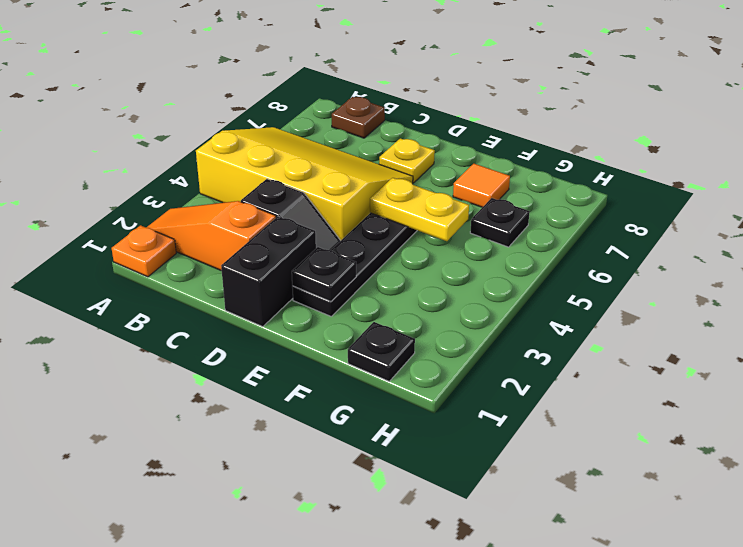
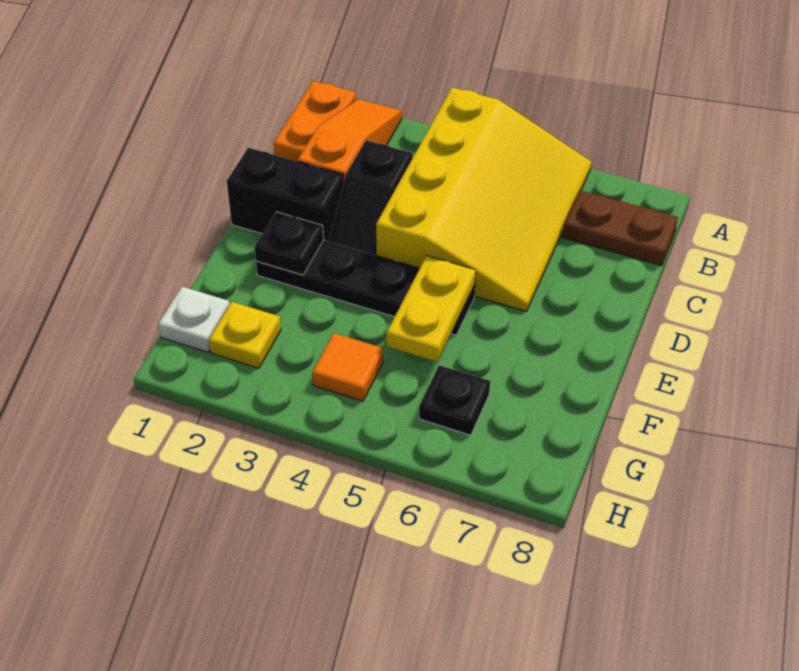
orange 1x1 plate [112,225,176,277] -> orange 1x2 plate [274,81,356,161]
brown 1x1 plate [332,97,385,138] -> brown 1x2 plate [563,190,678,266]
yellow 1x1 plate [379,138,435,183] -> yellow 1x1 plate moved to [209,302,281,368]
orange 1x1 tile [453,164,510,207] -> orange 1x1 tile moved to [312,333,383,401]
black 1x1 plate [348,322,415,381] -> white 1x1 plate [158,287,230,352]

